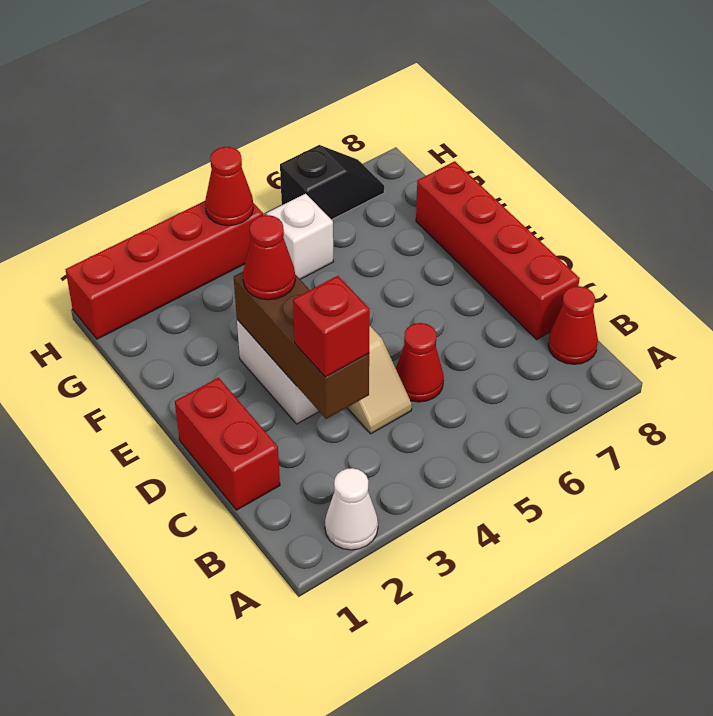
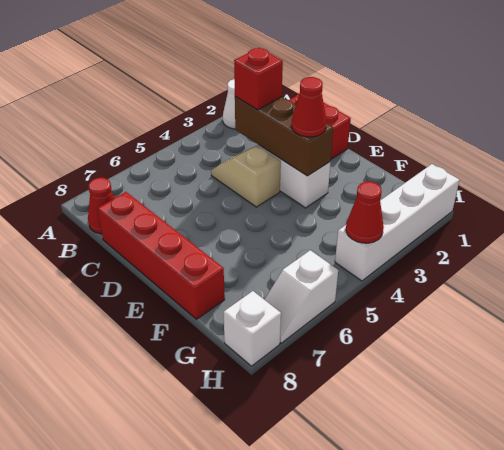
red 1x1 cone [396,323,444,402] -> none
white 1x1 brick [266,194,334,279] -> white 1x1 brick moved to [223,291,281,366]
red 1x4 brick [65,201,263,339] -> white 1x4 brick [335,164,459,281]
black 1x2 slope [280,145,384,220] -> white 1x2 slope [264,250,338,343]

